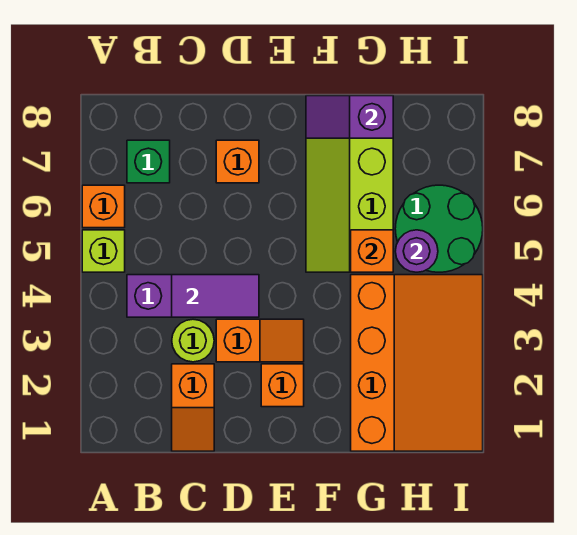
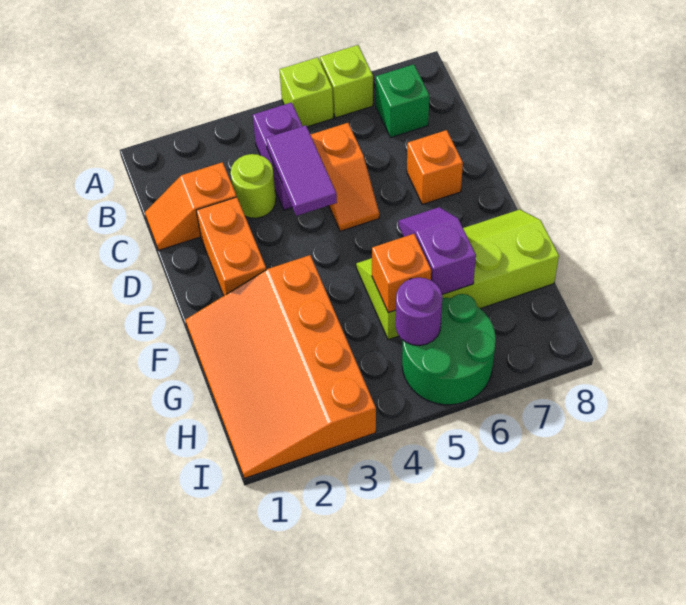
orange 1x1 brick [82,185,125,228] -> lime 1x1 brick [320,45,373,118]
orange 1x2 slope [216,319,304,362] -> orange 1x2 slope moved to [310,123,379,231]
orange 1x1 brick [261,364,304,407] -> orange 1x2 brick [196,197,266,296]
purple 1x2 slope [306,96,393,138] -> purple 1x2 slope moved to [399,207,476,295]
orange 3x4 slope [351,275,483,451] -> orange 3x4 slope turned to [185,255,376,479]

